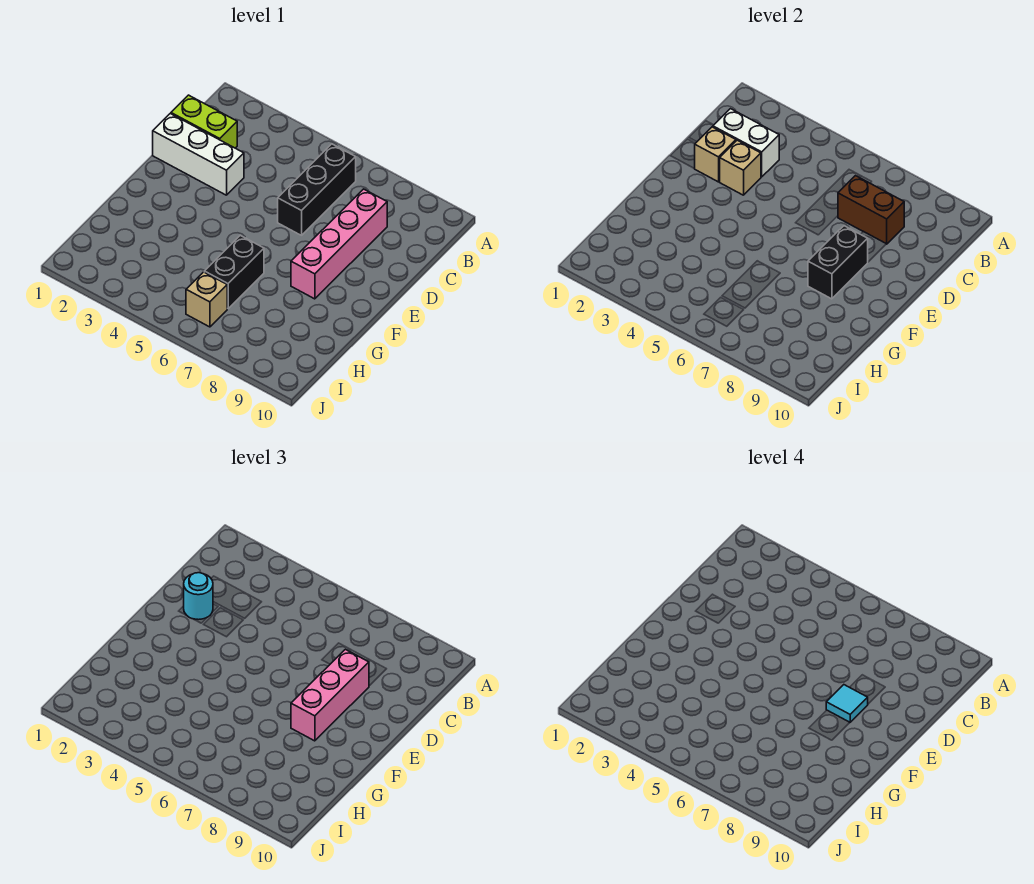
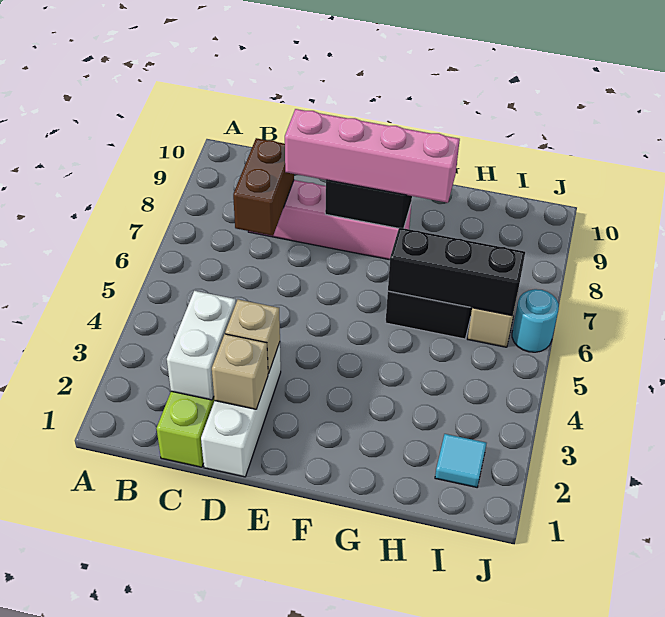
black 1x3 brick [278,144,356,235] -> black 1x3 brick moved to [388,228,525,316]
cyan 1x1 round brick [184,573,213,620] -> cyan 1x1 round brick moved to [512,289,559,352]
pink 1x3 brick [291,649,369,741] -> pink 1x4 brick [285,109,460,203]
cyan 1x1 tile [826,685,868,722] -> cyan 1x1 tile moved to [435,434,487,487]

